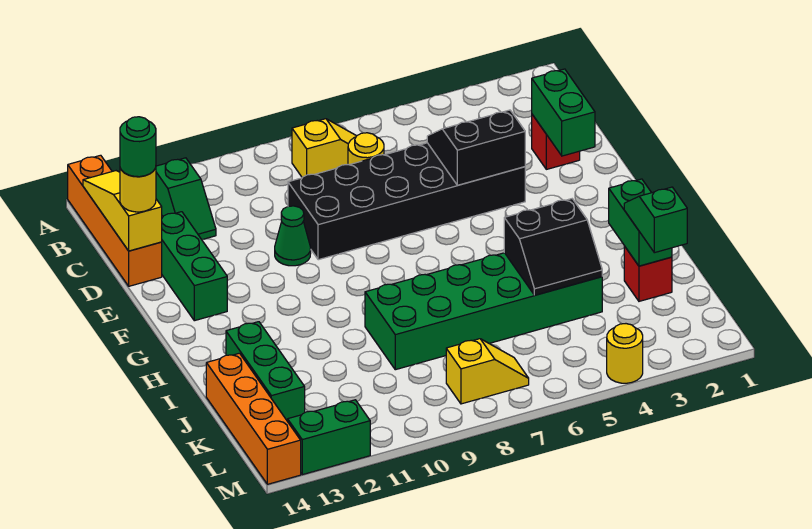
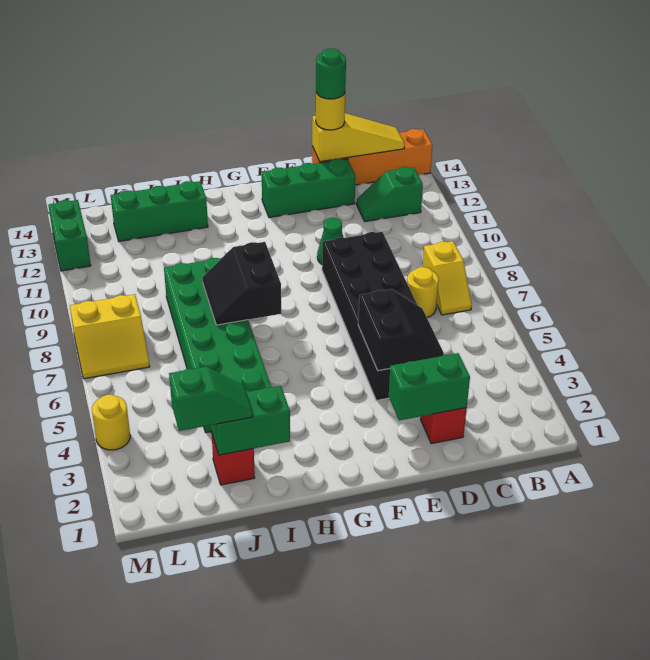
black 2x2 slope [504,199,602,295] -> black 2x2 slope moved to [202,242,281,325]
orange 1x4 brick [206,353,301,484] -> none
yellow 1x2 slope [446,339,529,404] -> yellow 2x2 slope [70,294,150,379]

